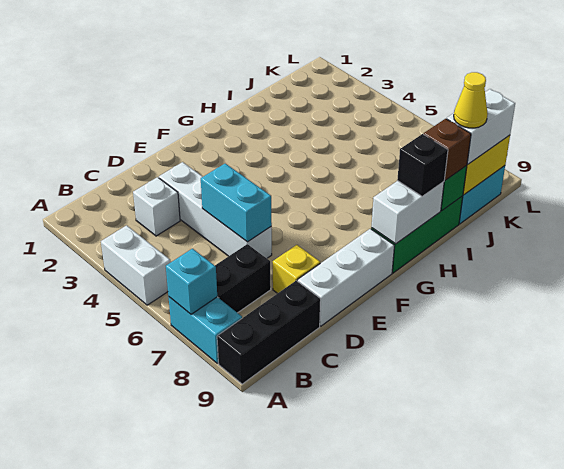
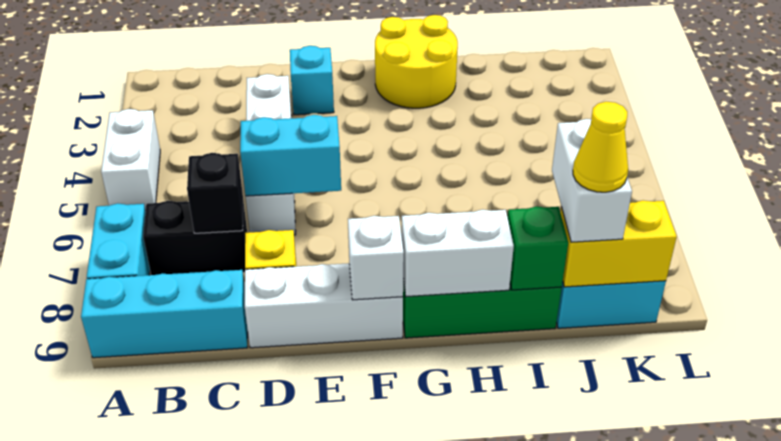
cyan 1x1 brick [166,249,217,314] -> cyan 1x1 brick moved to [290,46,334,115]
black 1x3 brick [217,281,320,384] -> cyan 1x3 brick [81,270,248,358]
white 1x1 brick [133,177,180,236] -> white 1x1 brick moved to [348,216,404,300]
cyan 1x2 brick [201,163,272,242] -> cyan 1x2 brick turned to [240,115,341,196]
none -> yellow 2x2 round brick [375,15,458,108]
black 1x1 brick [397,134,448,196] -> black 1x1 brick moved to [187,153,243,233]
brown 1x1 brick [424,119,471,180] -> none
white 1x2 brick [447,89,515,164] -> white 1x2 brick turned to [552,119,632,242]

